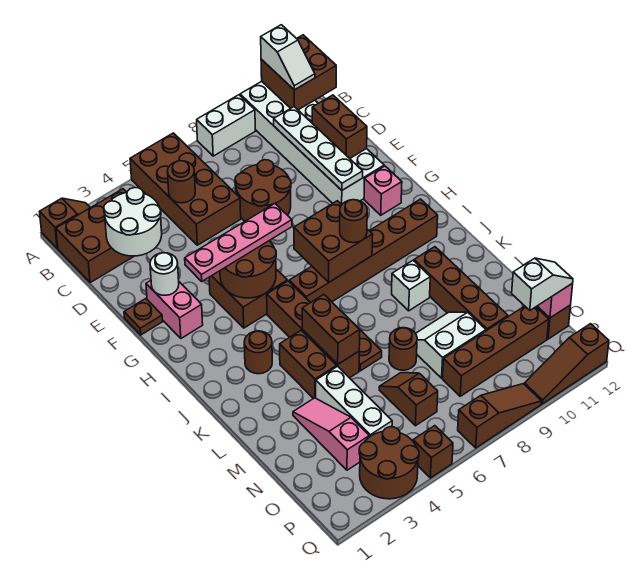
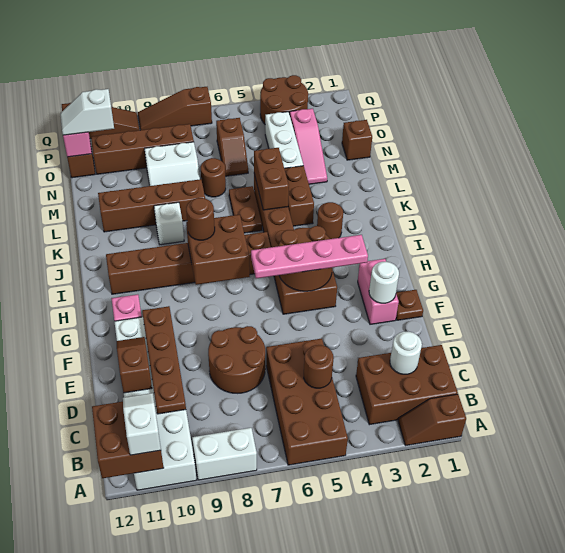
white 2x2 round brick [104,188,162,256] -> white 1x1 round brick [390,332,422,374]
white 1x4 plate [274,107,363,190] -> brown 1x4 plate [142,306,186,414]
brown 1x2 brick [312,95,367,158] -> brown 1x2 slope [117,337,152,393]
brown 1x4 brick [414,247,508,331] -> brown 1x4 brick turned to [98,179,205,232]
brown 1x1 brick [413,426,453,478] -> brown 1x1 brick moved to [342,120,372,160]

